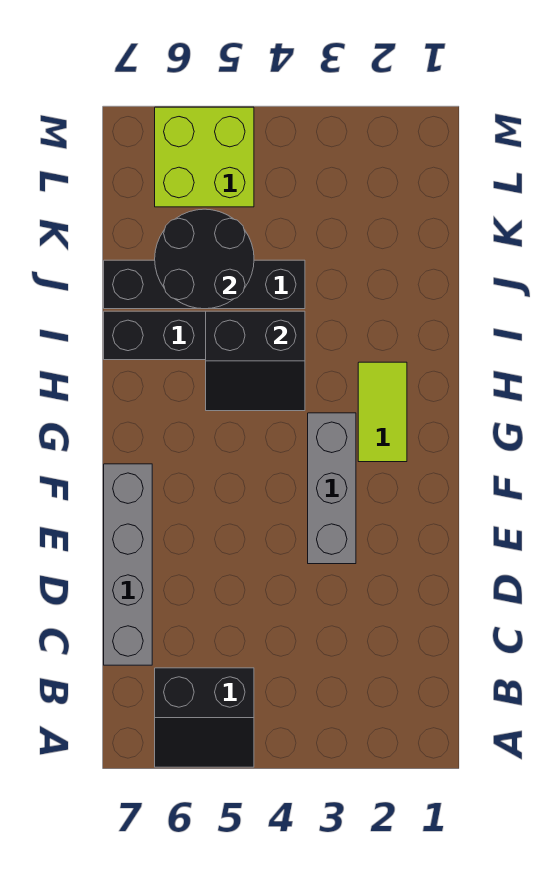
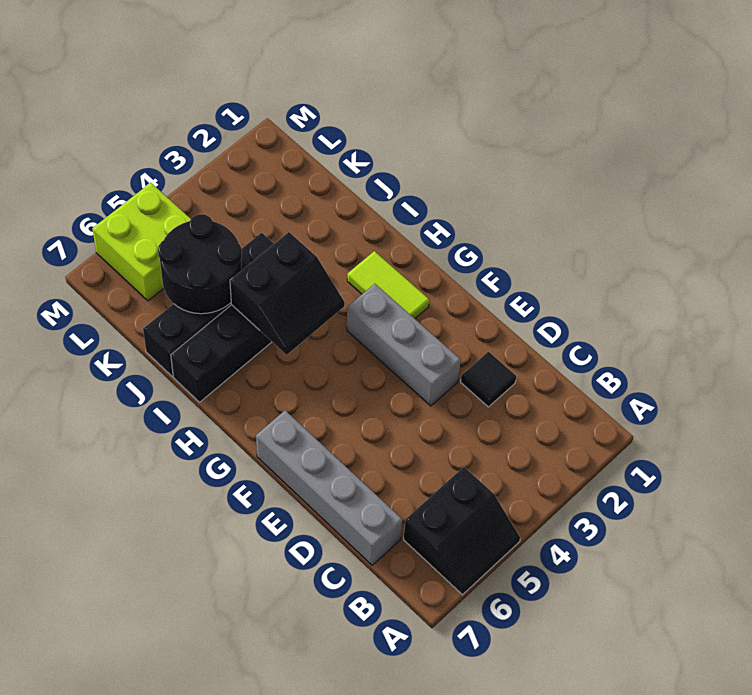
none -> black 1x1 tile [461,352,516,407]

